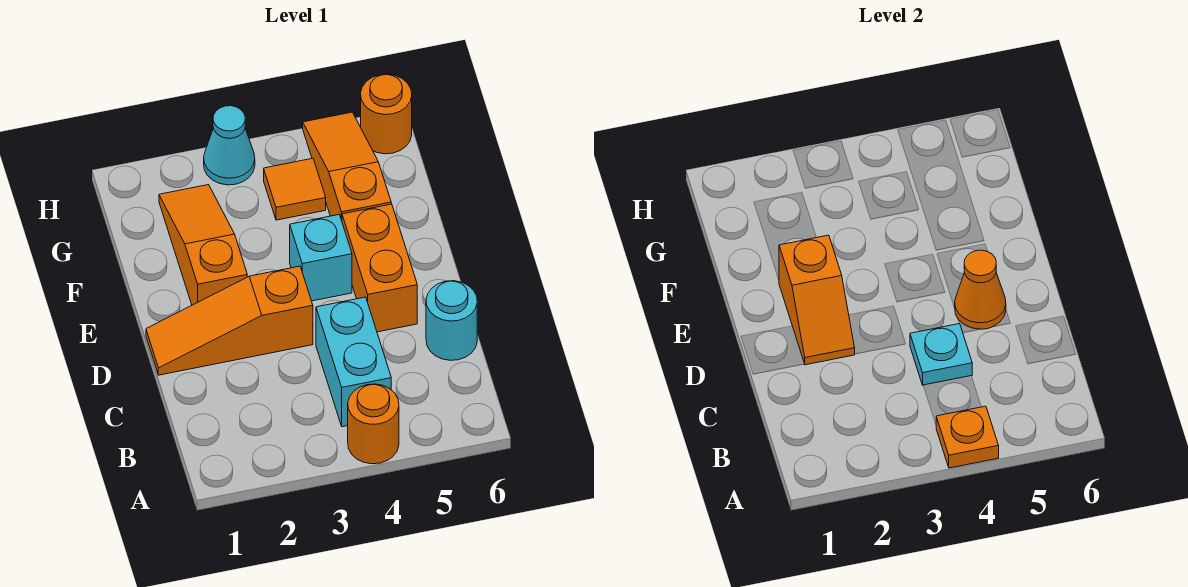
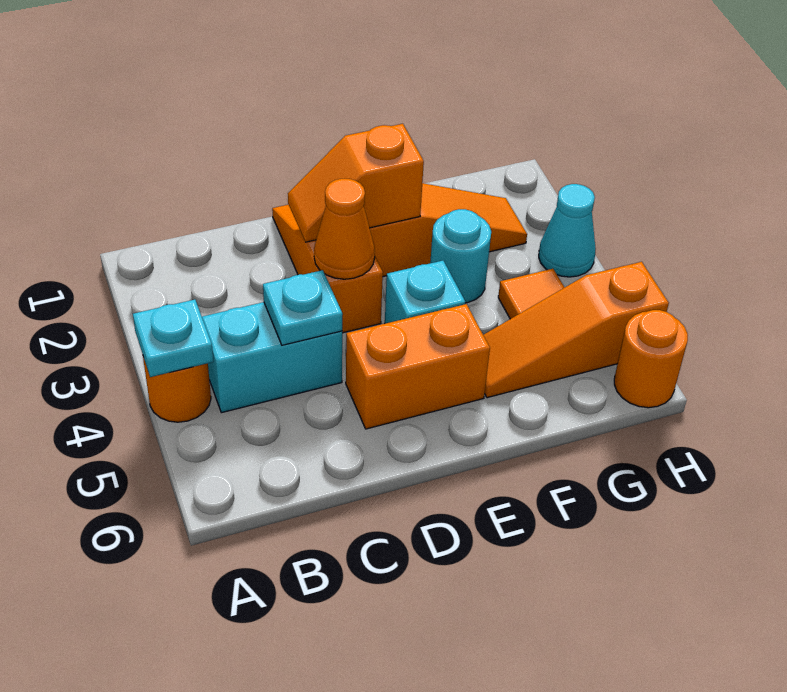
orange 1x1 plate [936,406,999,468] -> cyan 1x1 plate [133,300,213,377]
cyan 1x1 round brick [426,281,477,360] -> cyan 1x1 round brick moved to [430,209,491,303]
orange 1x1 cone [955,250,1006,329] -> orange 1x1 cone moved to [314,179,375,279]
orange 1x3 slope [303,112,391,220] -> orange 1x3 slope turned to [483,262,669,398]

